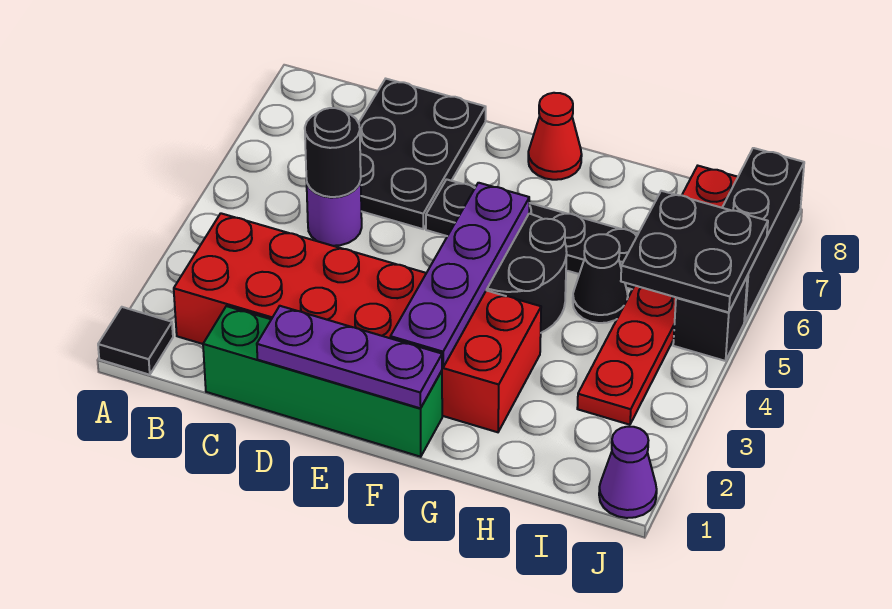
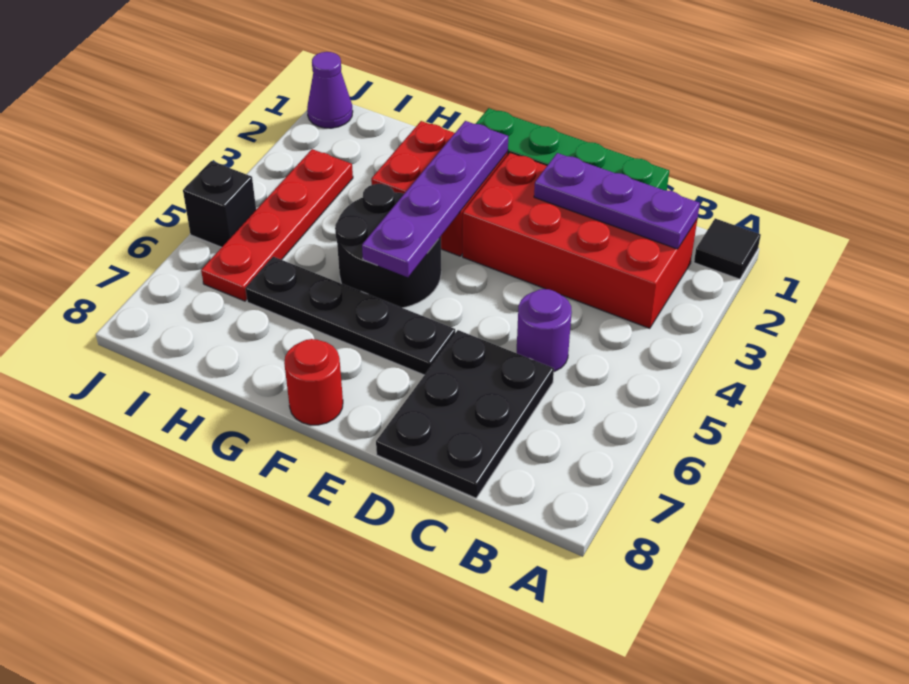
black 1x1 round brick [305,108,361,197] -> none
purple 1x3 plate [257,306,442,408] -> purple 1x3 plate moved to [534,153,700,249]
red 1x1 cone [528,93,582,180] -> red 1x1 round brick [284,339,343,425]
black 1x1 cone [573,234,628,323] -> none
red 1x6 plate [577,166,738,425] -> red 1x4 plate [201,149,353,301]
black 2x2 plate [621,191,768,312] -> none
black 1x3 brick [722,148,804,322] -> none

